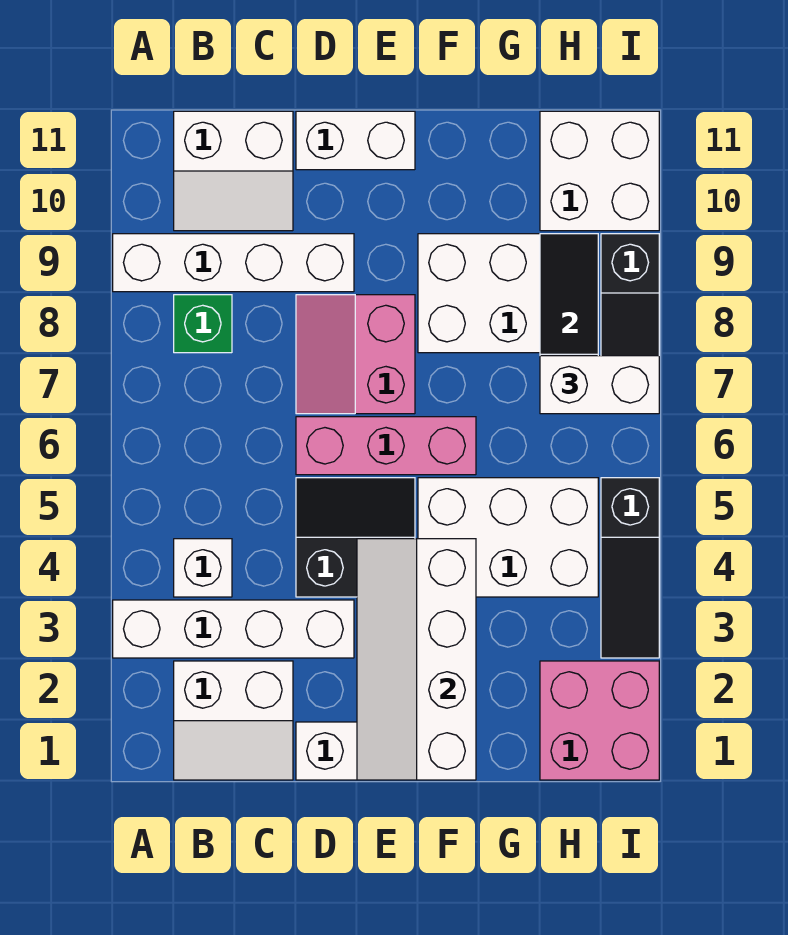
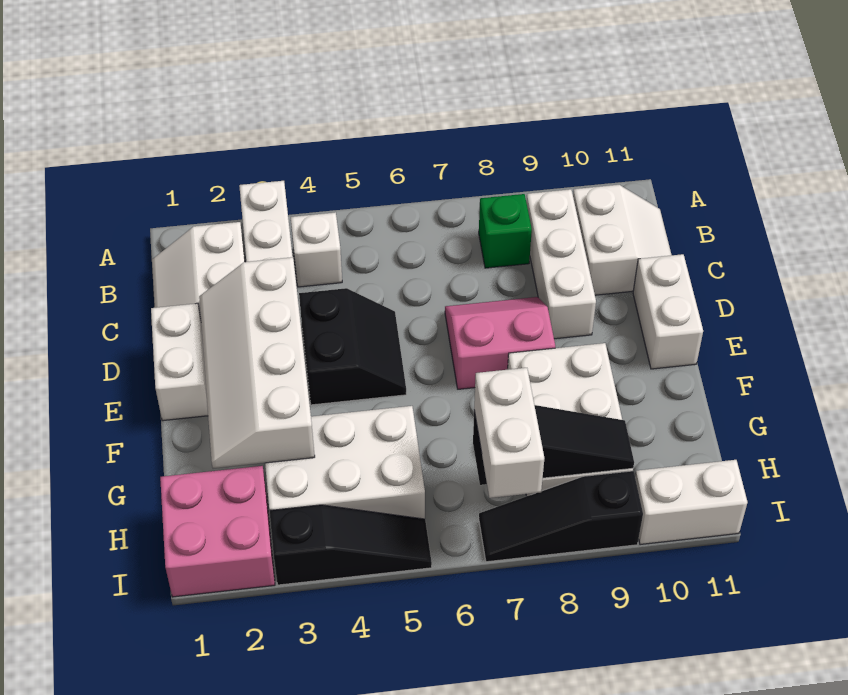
white 1x4 brick [113,234,354,292] -> white 1x3 brick [526,189,596,339]
white 2x2 slope [174,111,293,231] -> white 2x2 slope turned to [573,185,671,295]
pink 1x3 brick [296,417,476,475] -> none
white 2x4 slope [357,539,476,780] -> white 2x4 slope turned to [199,257,315,469]
white 2x3 brick [418,478,598,597] -> white 2x3 brick turned to [265,406,425,519]
white 2x2 brick [540,111,659,231] -> white 1x2 brick [635,460,747,545]
black 1x3 slope [601,478,659,658] -> black 1x3 slope turned to [270,505,432,585]

